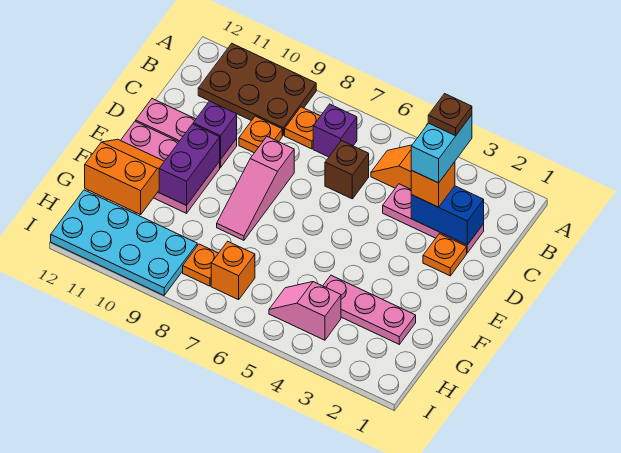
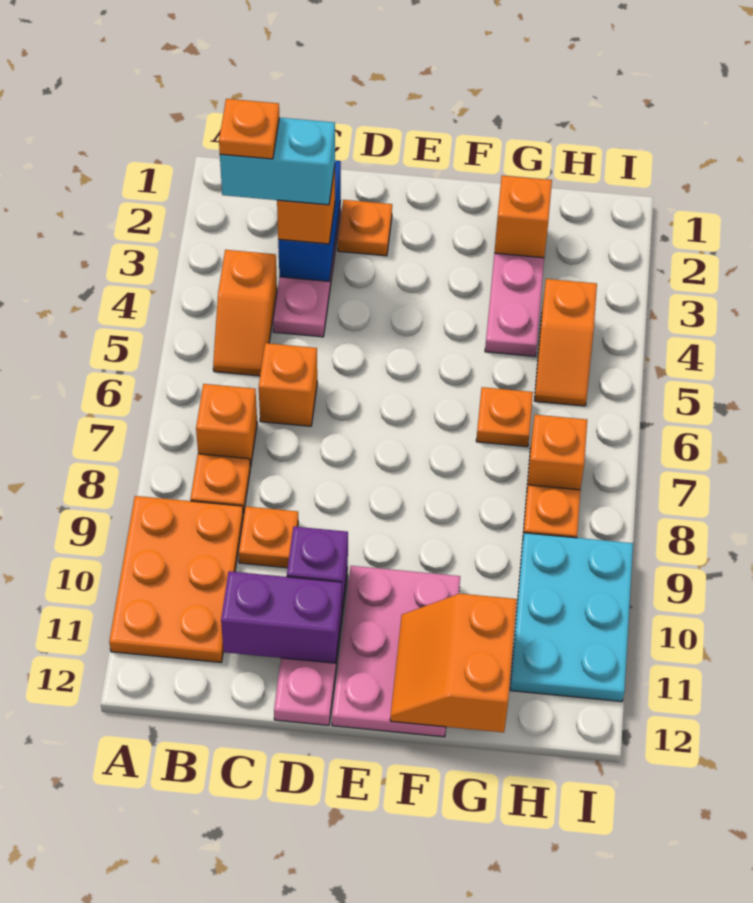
brown 2x3 plate [198,44,316,135] -> orange 2x3 plate [109,496,243,662]
brown 1x1 plate [428,94,472,136] -> orange 1x1 plate [219,99,279,159]
purple 1x1 brick [313,104,357,157] -> orange 1x1 brick [196,384,257,467]
brown 1x1 brick [325,141,369,199] -> orange 1x1 brick [259,343,317,426]
pink 1x3 slope [217,137,294,240] -> none
purple 1x2 brick [159,124,220,205] -> purple 1x2 brick moved to [221,571,342,663]
none -> orange 1x1 brick [494,175,552,258]
none -> orange 1x1 plate [476,387,533,447]
pink 1x2 slope [269,282,341,340] -> orange 1x2 slope [534,279,597,406]
cyan 2x4 plate [51,190,197,295] -> cyan 2x3 plate [510,533,633,702]

